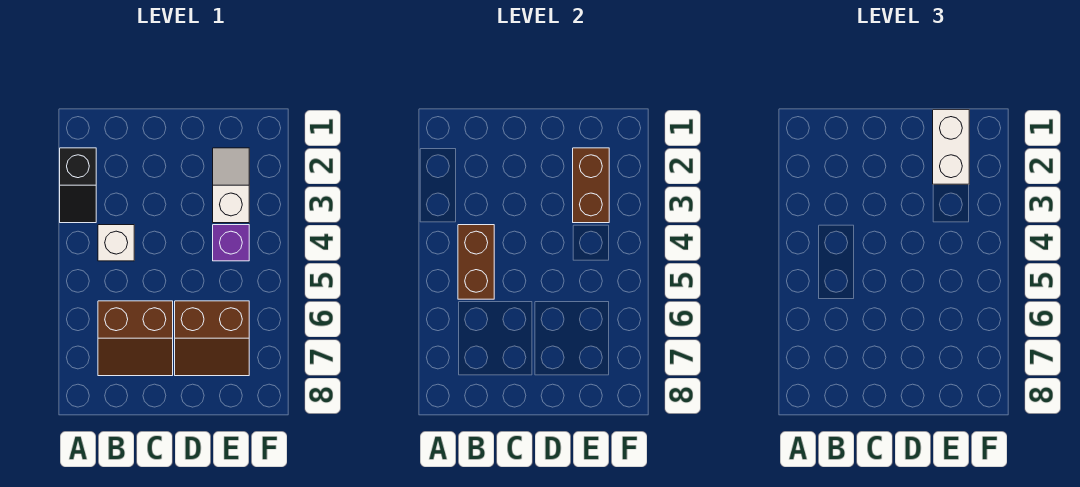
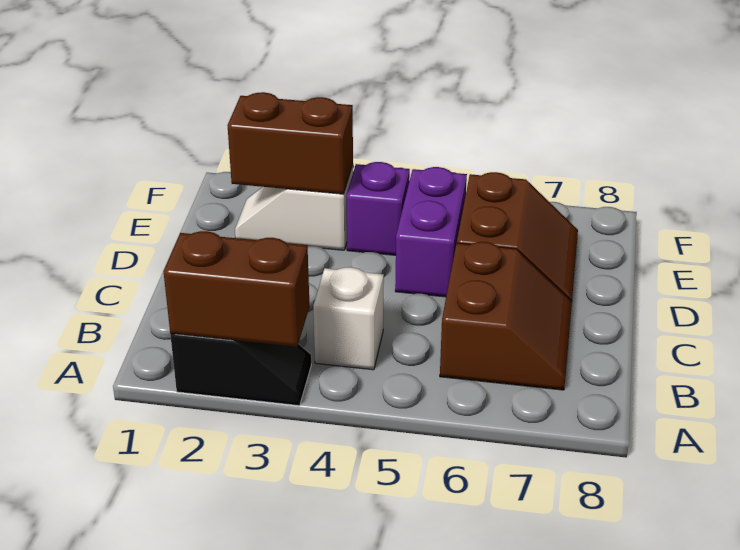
brown 1x2 brick [458,225,494,299] -> brown 1x2 brick moved to [164,231,310,347]
none -> purple 1x2 brick [395,167,467,297]
white 1x2 brick [933,110,969,184] -> none

